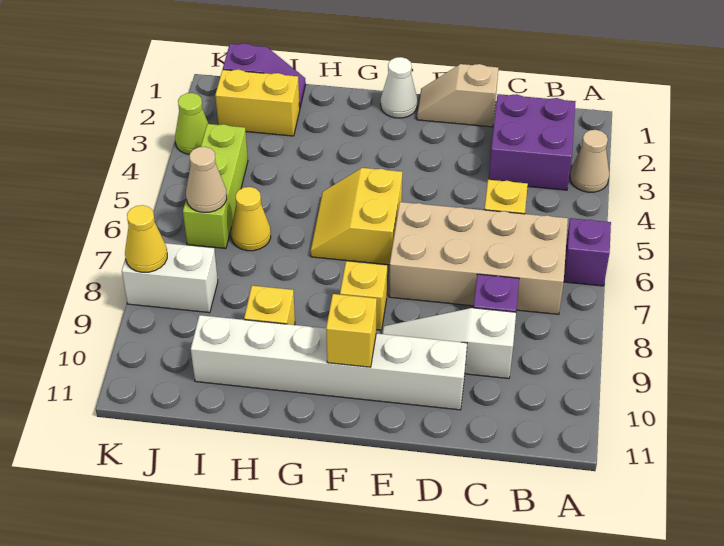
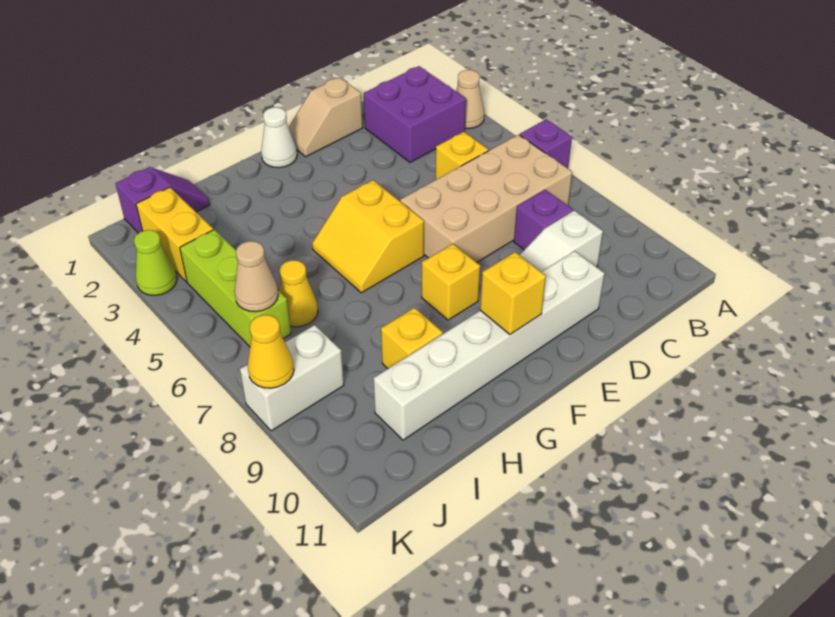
yellow 1x2 brick [215,70,300,136] -> yellow 1x2 brick turned to [136,187,213,282]

